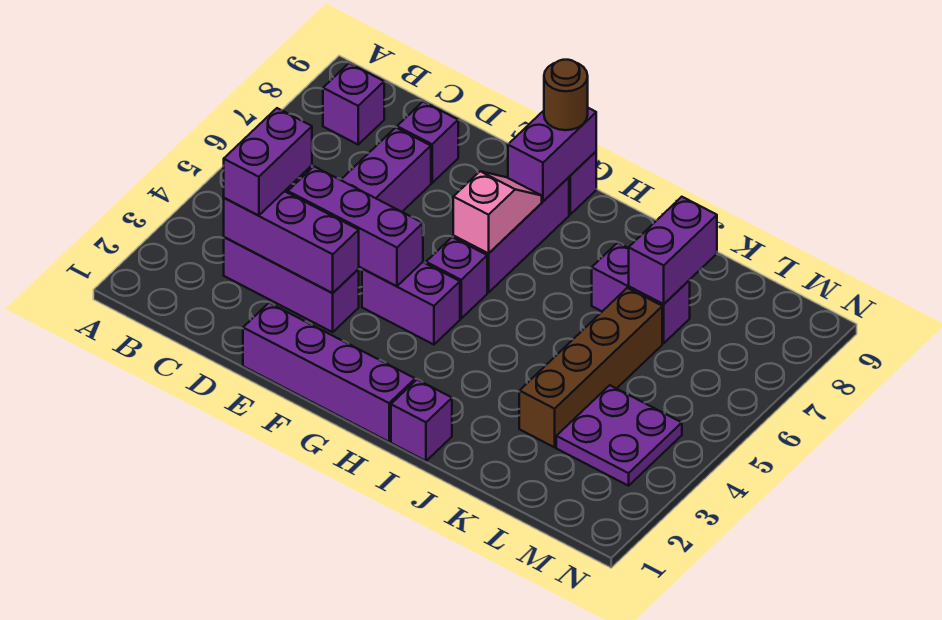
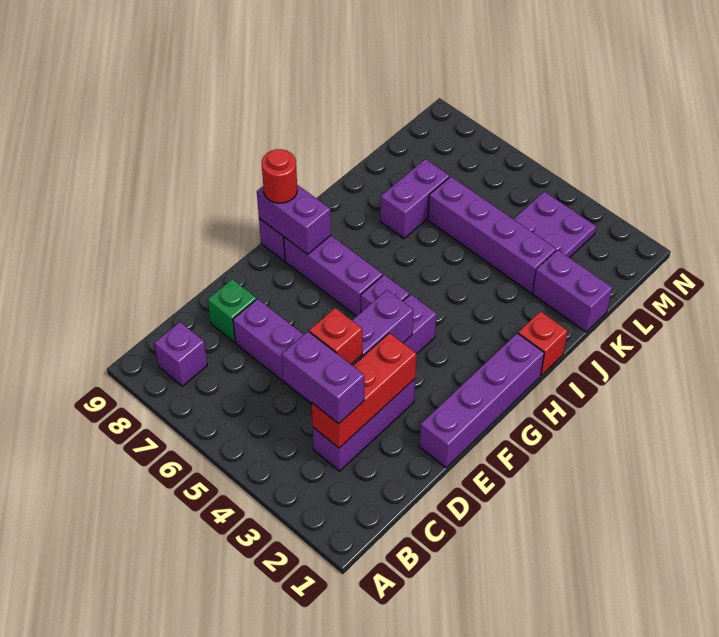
purple 1x3 brick [224,191,359,293] -> red 1x3 brick [312,333,416,448]
none -> red 1x1 brick [309,308,362,364]
purple 1x1 brick [397,102,458,183] -> green 1x1 brick [208,279,256,342]
pink 1x2 slope [453,171,542,254] -> none
brown 1x1 round brick [544,60,588,130] -> red 1x1 round brick [262,149,297,203]
purple 1x1 brick [391,380,452,461] -> red 1x1 brick [518,311,567,375]
brown 1x4 brick [519,288,662,447] -> purple 1x4 brick [428,177,556,293]
purple 1x2 brick [628,197,717,304] -> purple 1x2 brick moved to [533,250,612,332]

